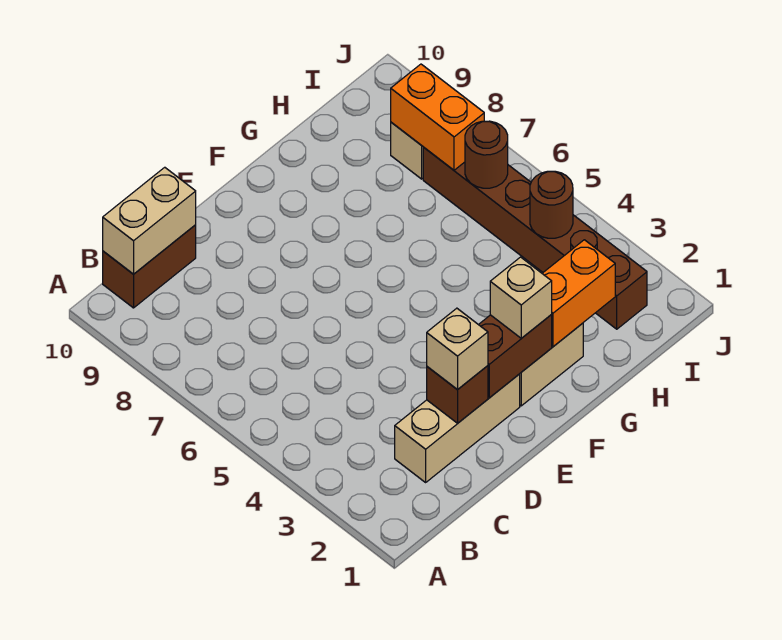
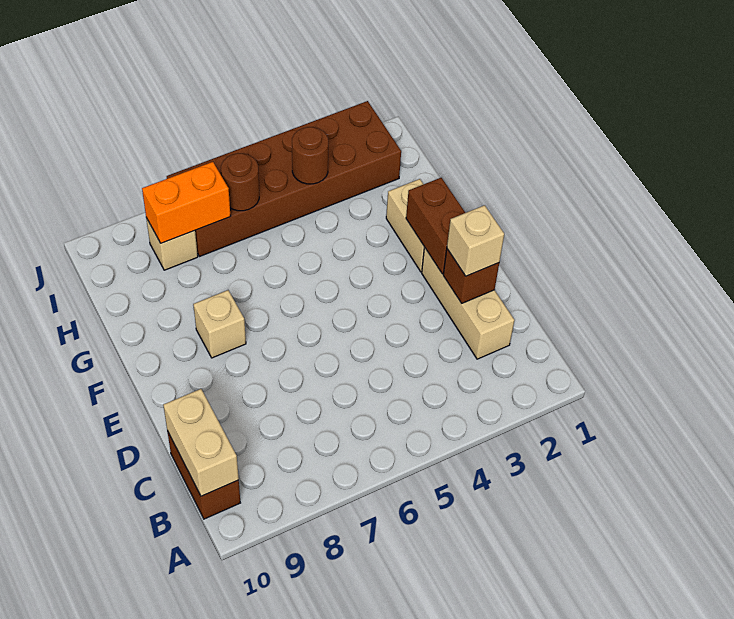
tan 1x1 brick [490,257,552,338] -> tan 1x1 brick moved to [193,290,246,358]
orange 1x2 brick [542,240,615,347] -> none
brown 1x6 brick [423,147,647,329] -> brown 2x6 brick [167,101,401,257]

